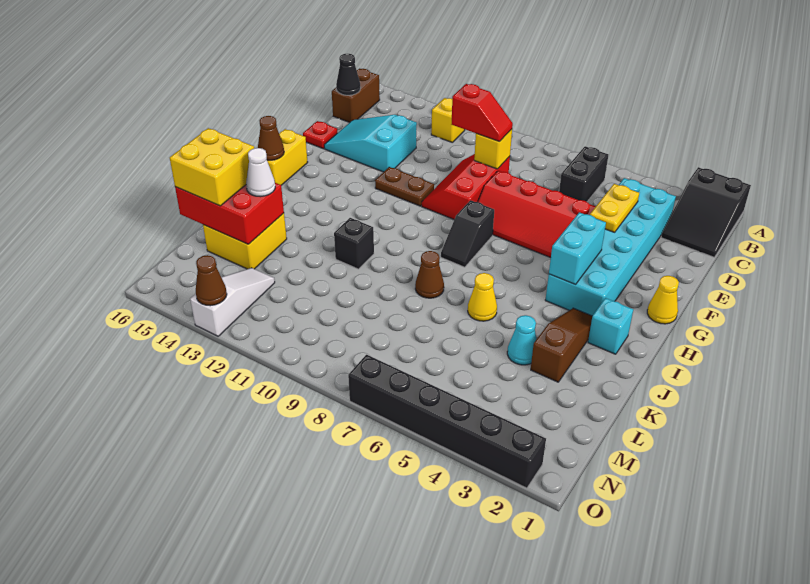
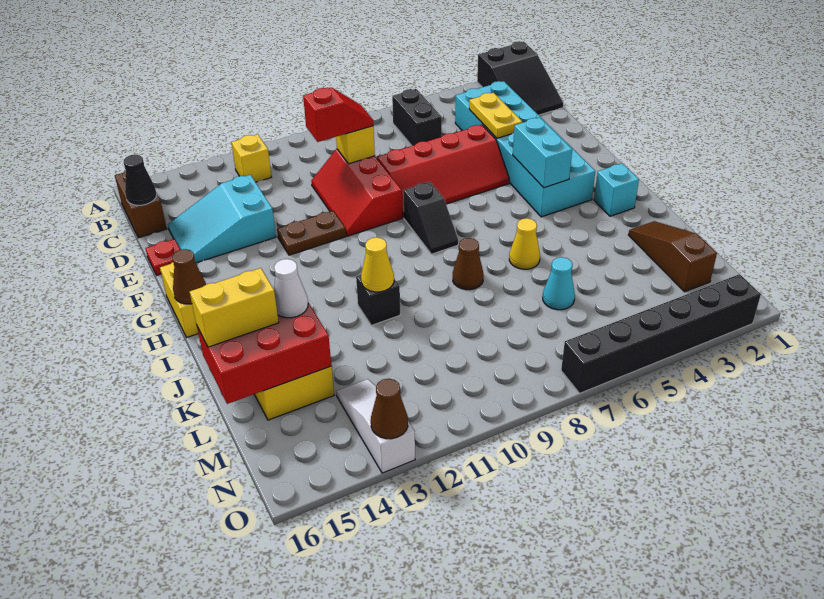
yellow 1x1 cone [647,276,679,324] -> yellow 1x1 cone moved to [361,237,394,292]
brown 1x3 slope [531,308,592,382] -> brown 1x3 slope moved to [629,221,717,292]
cyan 1x1 cone [507,315,537,365] -> cyan 1x1 cone moved to [543,257,575,310]
yellow 2x2 brick [170,128,254,206] -> yellow 1x2 brick [190,268,279,347]

